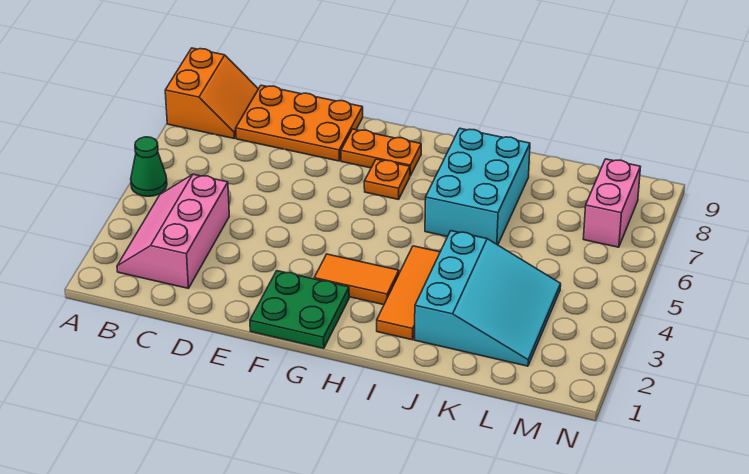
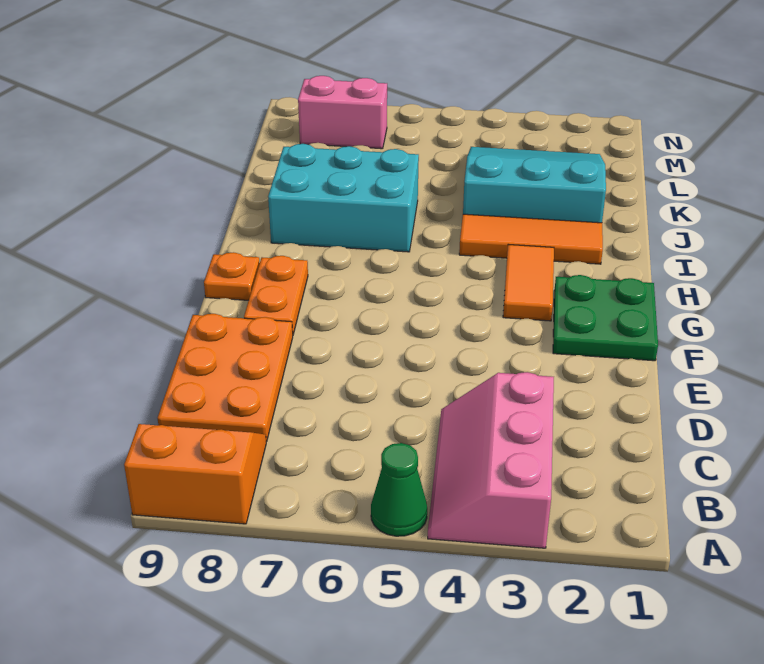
pink 2x3 slope [117,174,229,288] -> pink 2x3 slope turned to [428,372,554,548]
orange 1x1 plate [364,159,410,200] -> orange 1x1 plate moved to [204,252,260,300]

